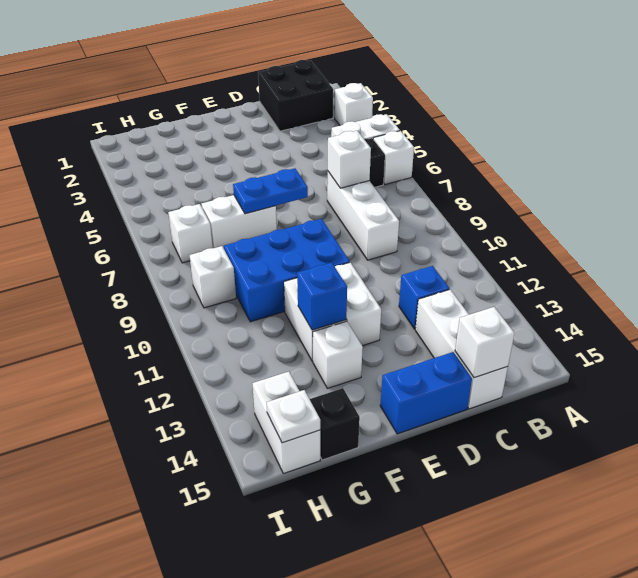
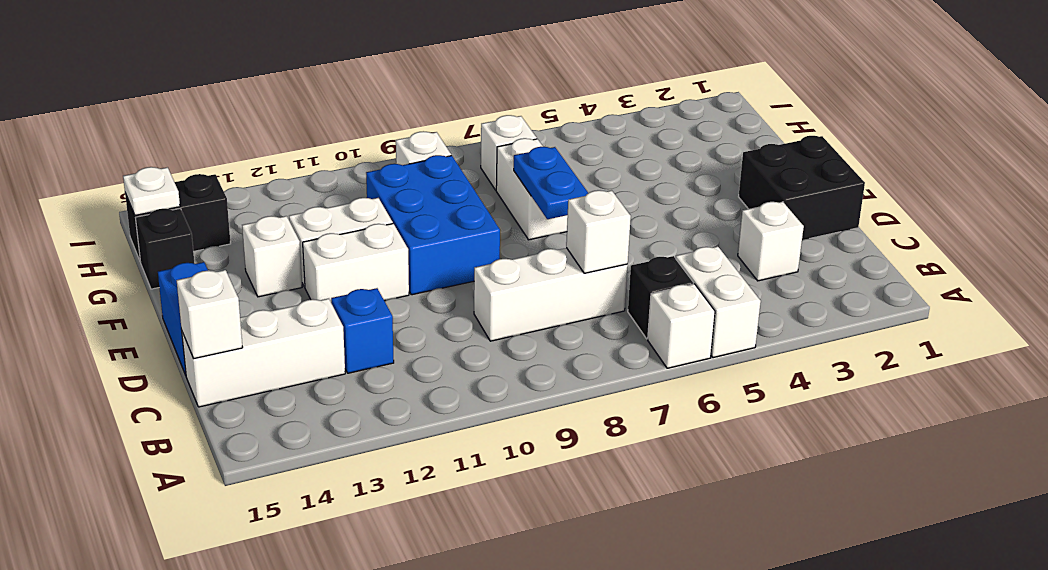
white 1x1 brick [335,83,373,126] -> white 1x1 brick moved to [738,202,804,281]
black 2x2 brick [258,60,333,131] -> black 2x2 brick moved to [739,136,865,240]
blue 1x1 brick [297,263,347,330] -> none
white 1x2 brick [252,372,320,474] -> black 1x2 brick [125,174,231,260]

